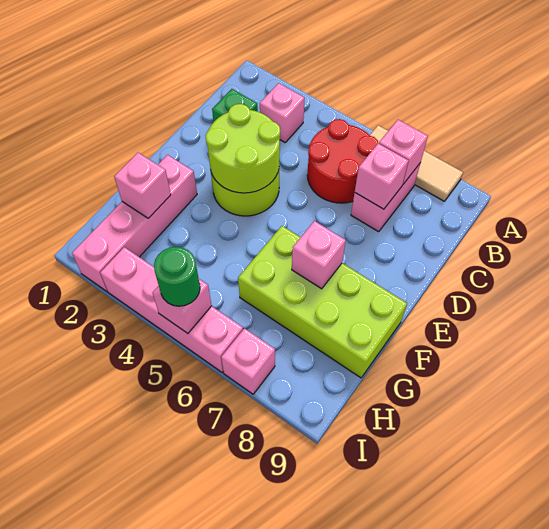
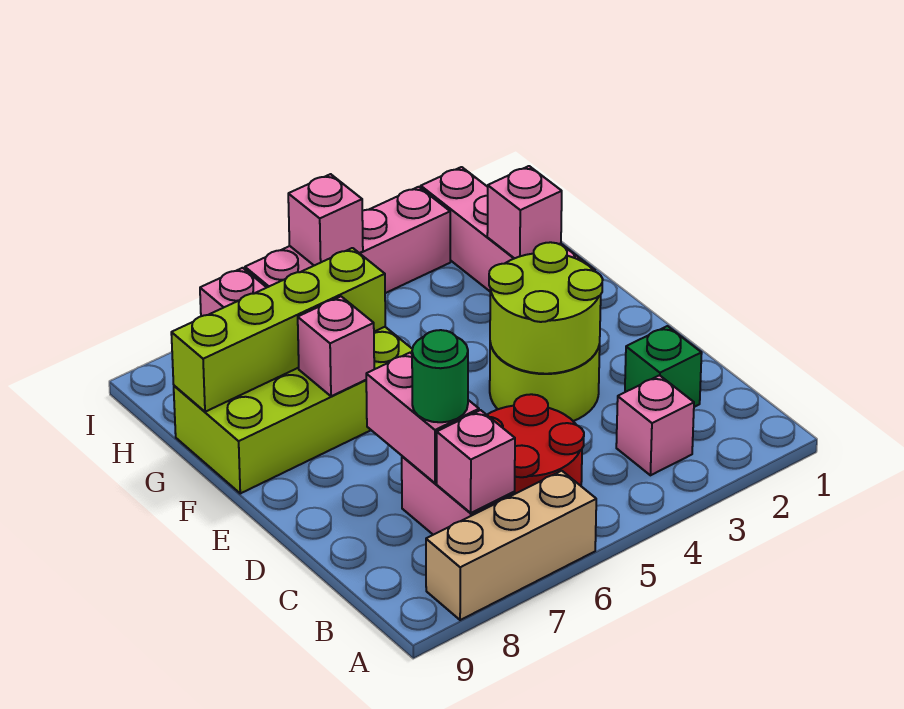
tan 1x3 tile [370,125,463,201] -> tan 1x3 brick [426,471,596,620]
pink 1x1 brick [355,143,409,209] -> pink 1x2 brick [366,353,479,483]
none -> lime 1x4 brick [171,248,385,412]
green 1x1 round brick [154,247,200,306] -> green 1x1 round brick moved to [412,330,468,422]

